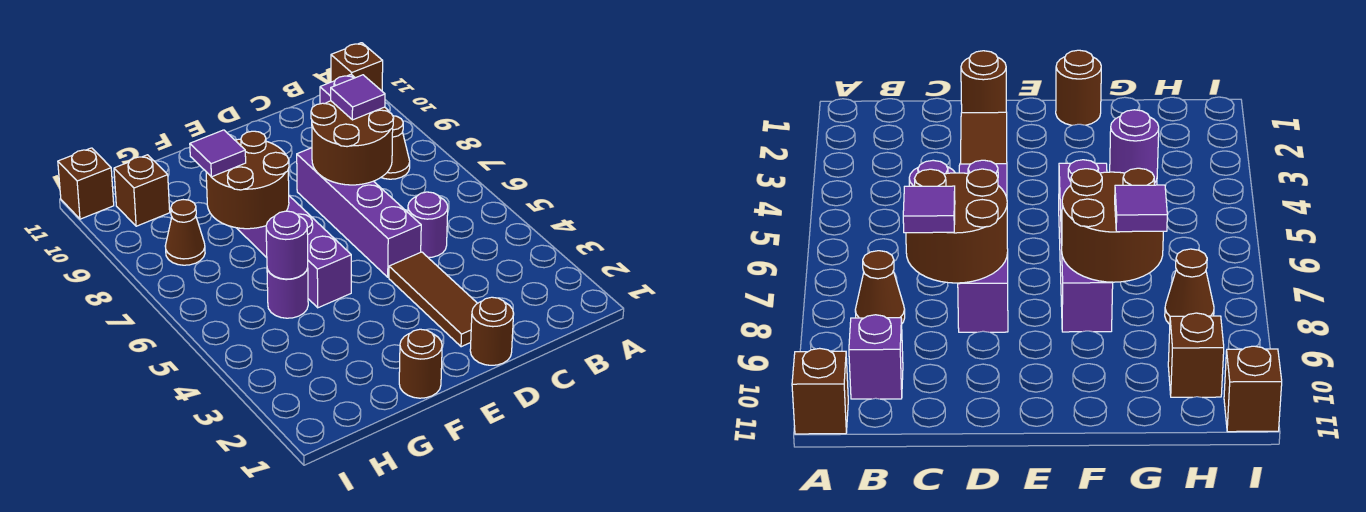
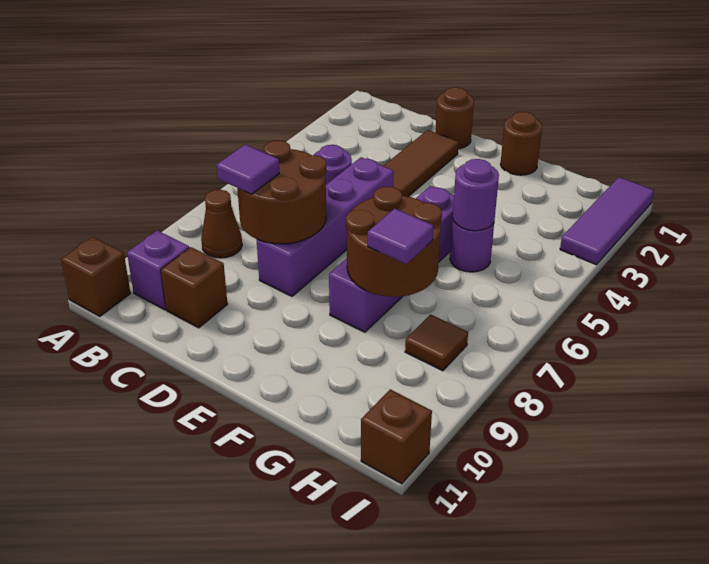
brown 1x1 cone [165,200,205,265] -> brown 1x1 tile [405,315,468,371]
brown 1x1 brick [114,155,170,226] -> brown 1x1 brick moved to [161,247,227,328]
none -> purple 1x3 tile [560,177,654,265]

